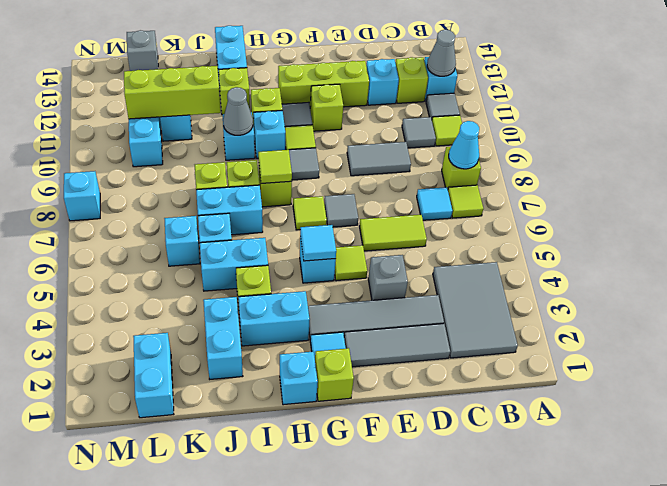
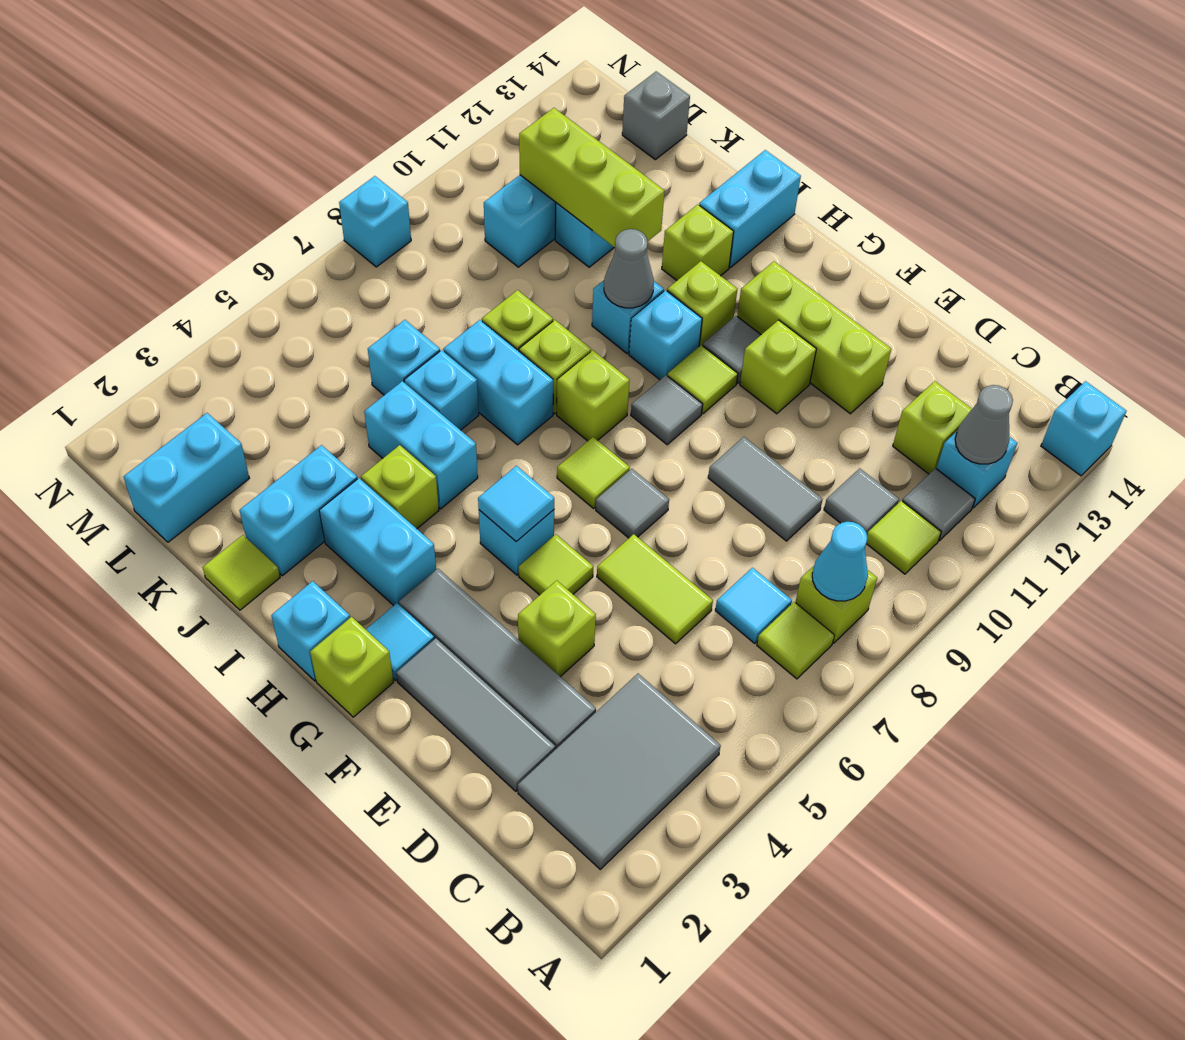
cyan 1x1 brick [366,59,399,105] -> cyan 1x1 brick moved to [1041,381,1126,476]
grey 1x1 brick [368,255,408,300] -> lime 1x1 brick [518,580,596,677]
lime 1x1 tile [258,150,292,184] -> lime 1x1 tile moved to [202,535,280,610]

